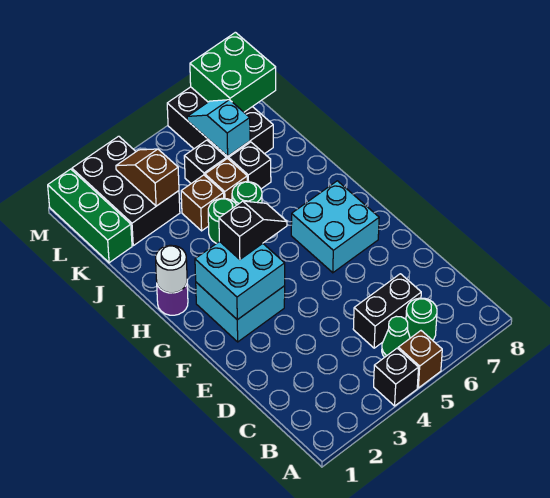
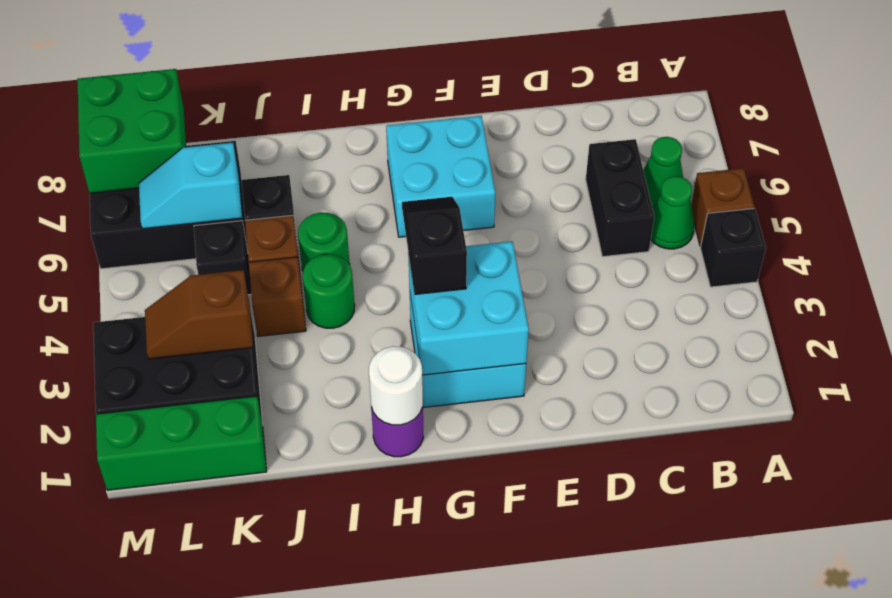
green 1x1 round brick [406,298,437,340] -> green 1x1 cone [643,137,683,208]

